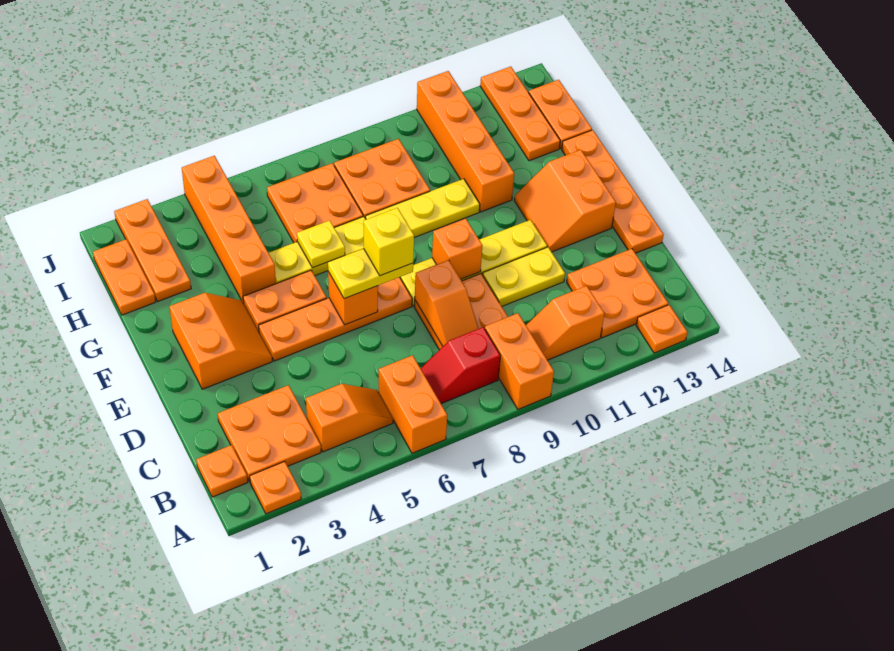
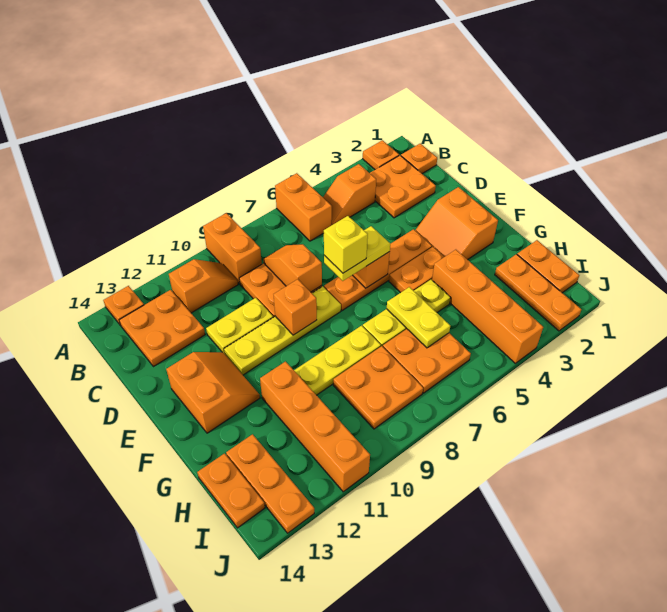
red 1x2 slope [421,327,500,404] -> none
orange 1x4 plate [562,130,664,253] -> none
yellow 1x1 plate [297,220,345,268] -> yellow 1x2 plate [387,287,450,348]

